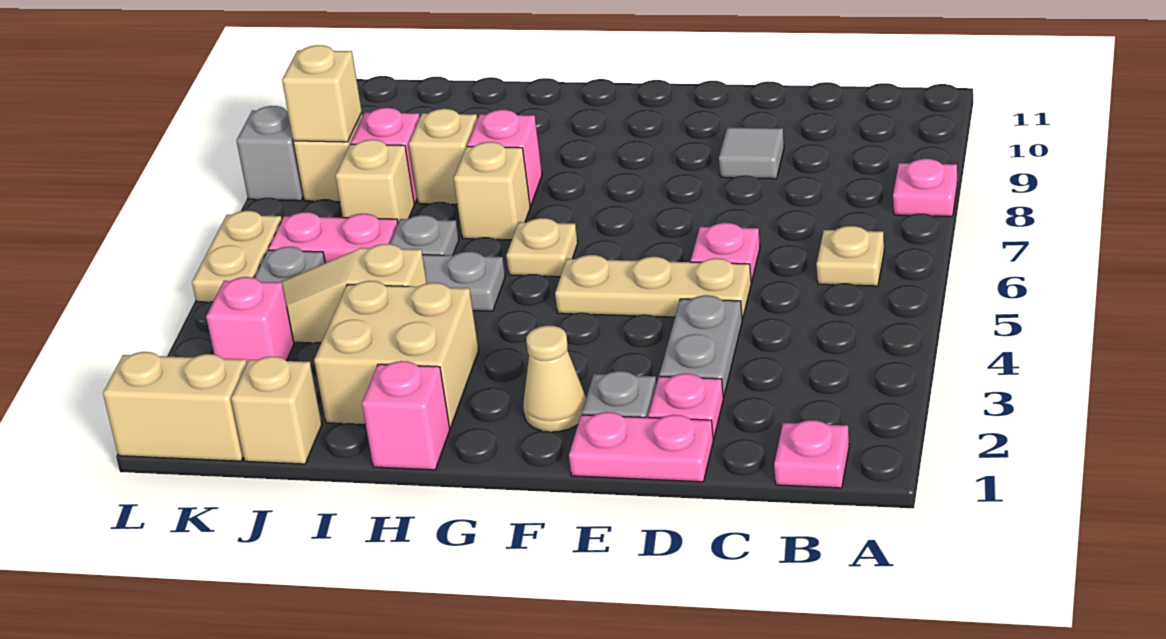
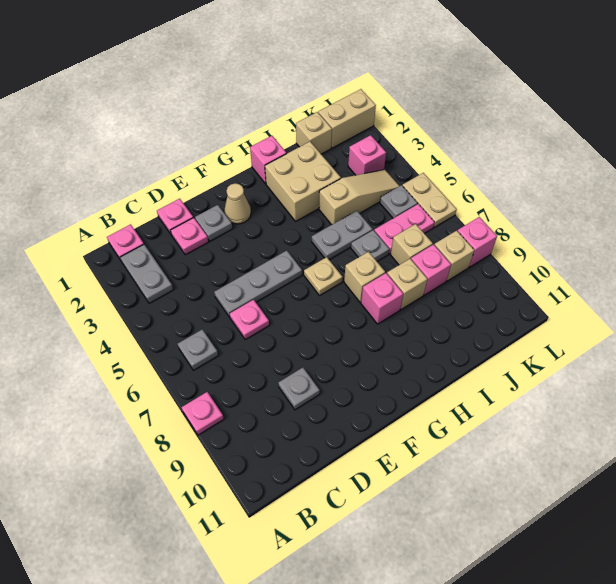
tan 1x1 plate [816,226,884,286] -> grey 1x1 plate [178,329,218,370]
pink 1x2 plate [569,412,713,482] -> pink 1x1 plate [157,199,193,235]
grey 1x2 plate [659,295,742,397] -> grey 1x2 plate moved to [120,245,173,303]
tan 1x3 plate [555,255,751,319] -> grey 1x3 plate [214,251,302,317]
grey 1x1 tile [719,127,784,179] -> grey 1x1 plate [278,368,320,410]
tan 1x1 brick [282,45,362,142] -> none
grey 1x1 brick [236,106,303,201] -> pink 1x1 brick [458,217,497,267]

